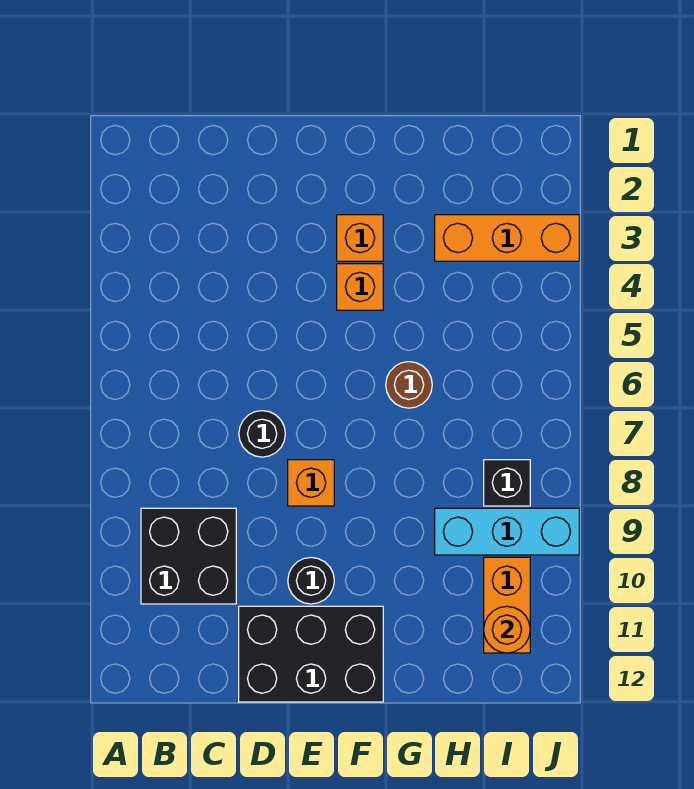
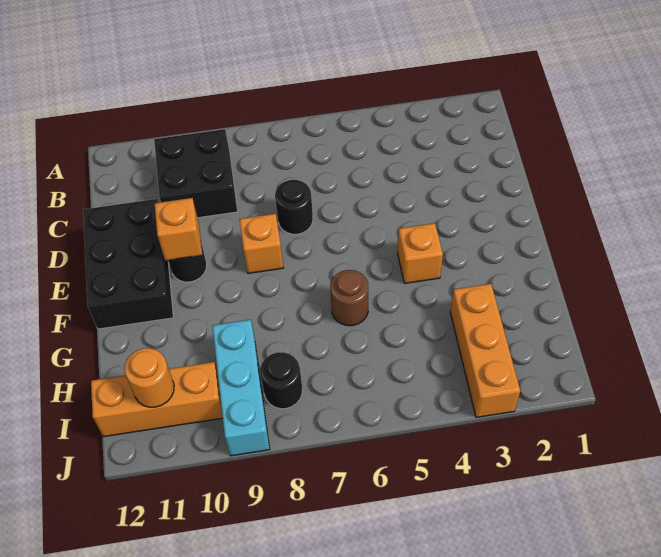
orange 1x1 brick [337,215,383,261] -> orange 1x1 brick moved to [155,198,202,261]
black 1x1 brick [484,460,530,506] -> black 1x1 round brick [260,352,302,409]
orange 1x2 brick [484,557,530,653] -> orange 1x3 brick [91,362,223,437]

